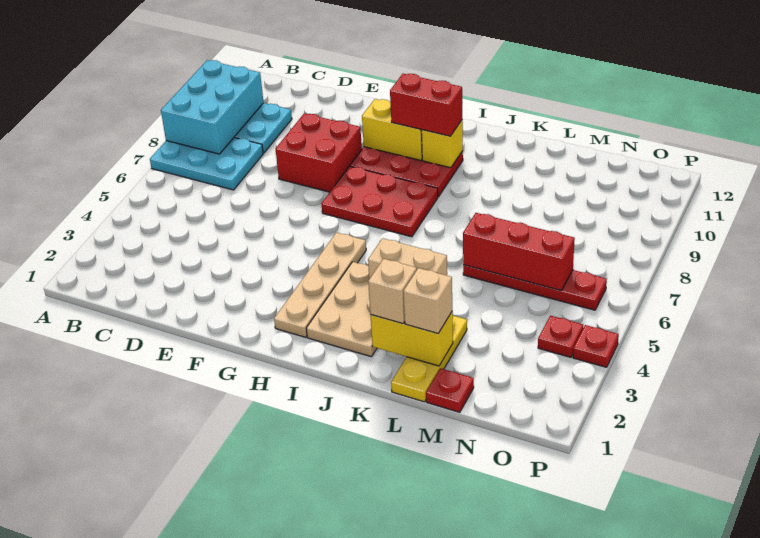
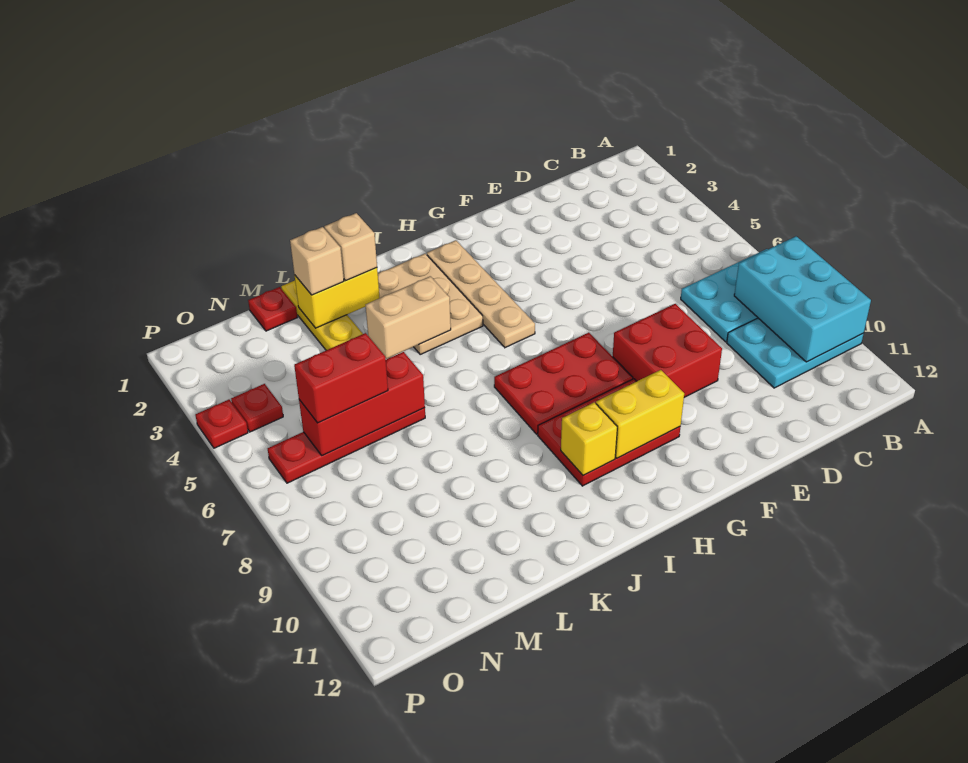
red 1x2 brick [390,74,462,136] -> red 1x2 brick moved to [294,333,388,423]

